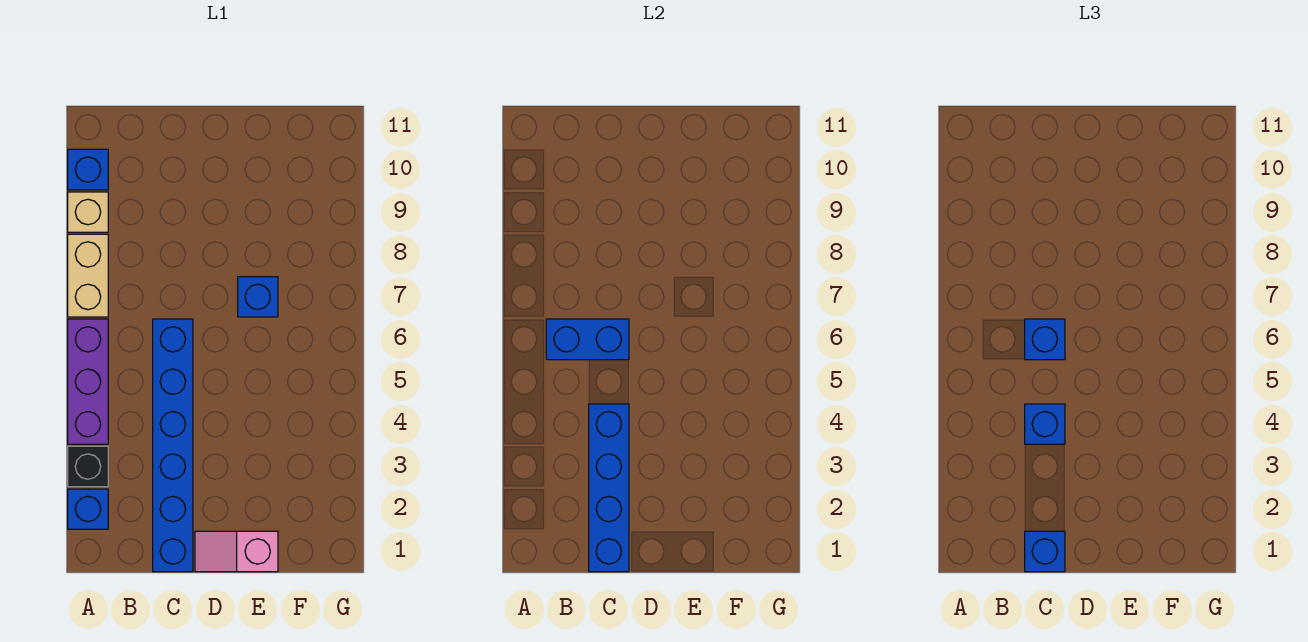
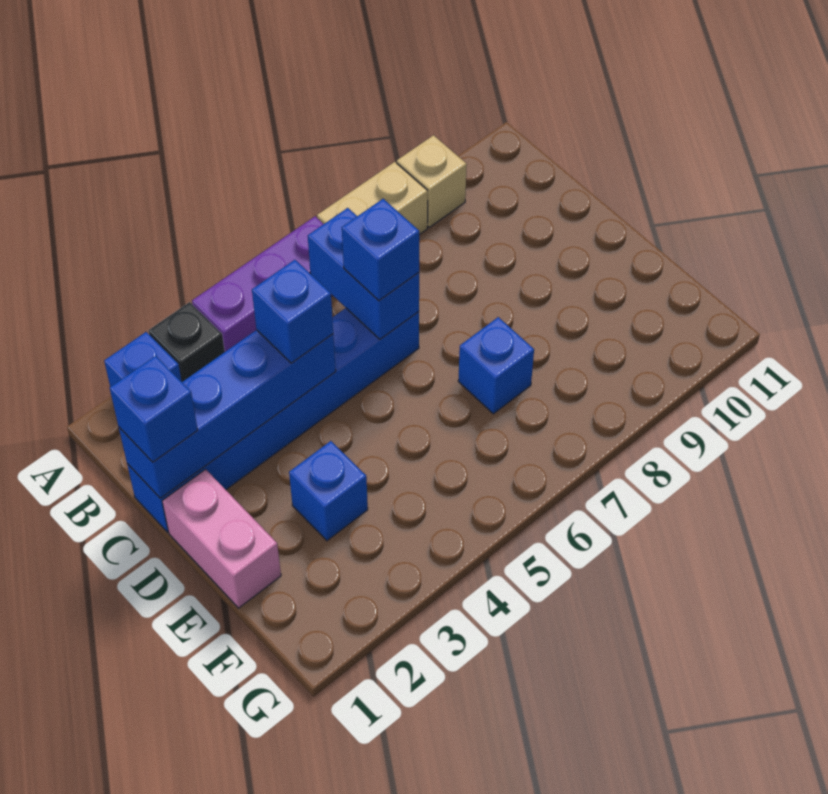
blue 1x1 brick [68,149,108,190] -> blue 1x1 brick moved to [289,441,368,541]
pink 1x2 slope [195,531,278,572] -> pink 1x2 brick [162,469,281,608]

